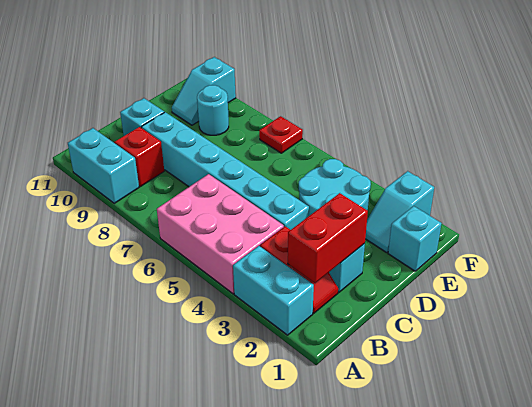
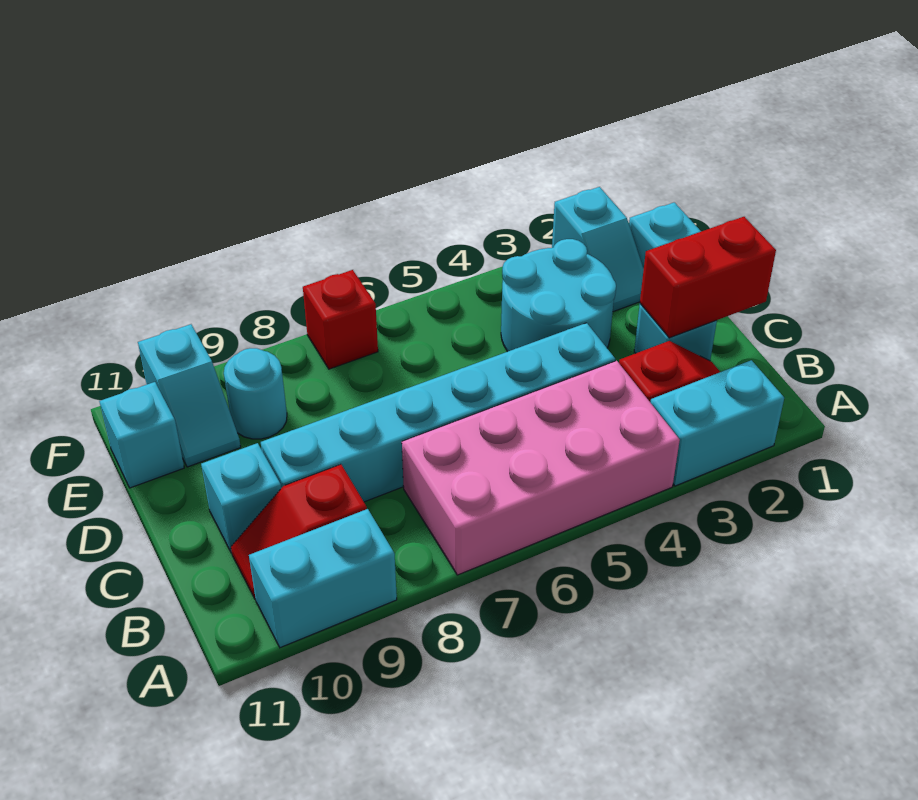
pink 2x3 brick [157,174,284,294] -> pink 2x4 brick [402,361,680,575]
red 1x2 brick [288,193,368,283] -> red 1x2 brick turned to [640,217,776,338]
none -> cyan 1x1 brick [99,382,184,488]
red 1x1 plate [259,116,303,153] -> red 1x1 brick [303,270,378,369]

